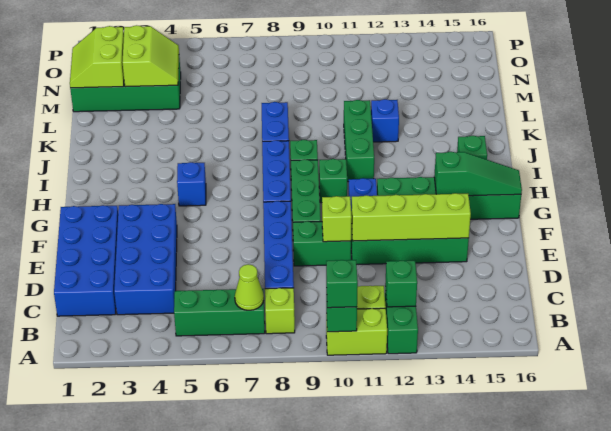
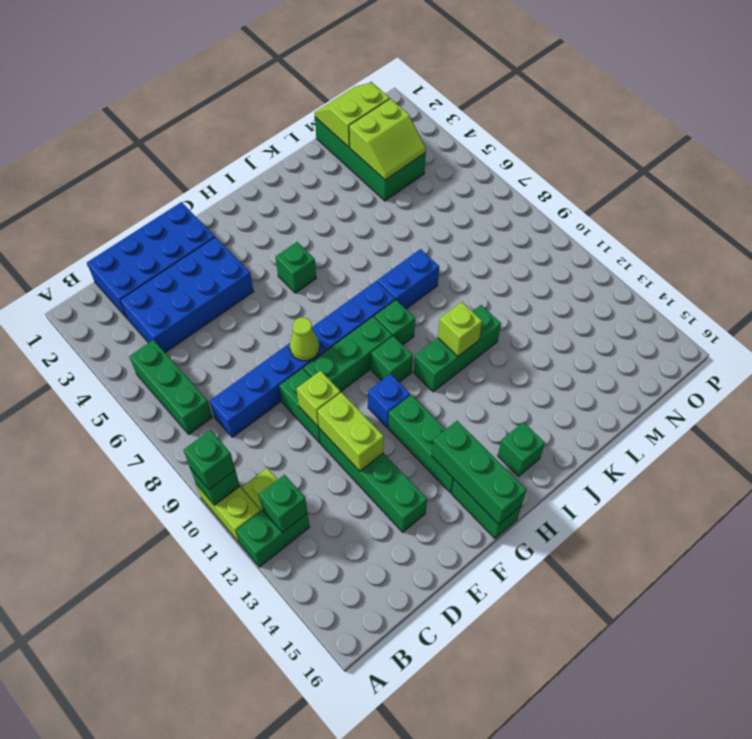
lime 1x1 cone [235,264,264,310] -> lime 1x1 cone moved to [290,317,319,361]
lime 1x1 brick [265,288,295,334] -> lime 1x1 brick moved to [438,302,482,357]
lime 1x4 brick [351,193,471,241] -> lime 1x2 brick [317,392,384,471]
green 1x3 slope [434,152,522,196] -> green 1x3 brick [432,421,527,524]
blue 1x1 brick [177,162,206,206] -> green 1x1 brick [276,242,316,293]
blue 1x1 brick [371,99,399,142] -> none

